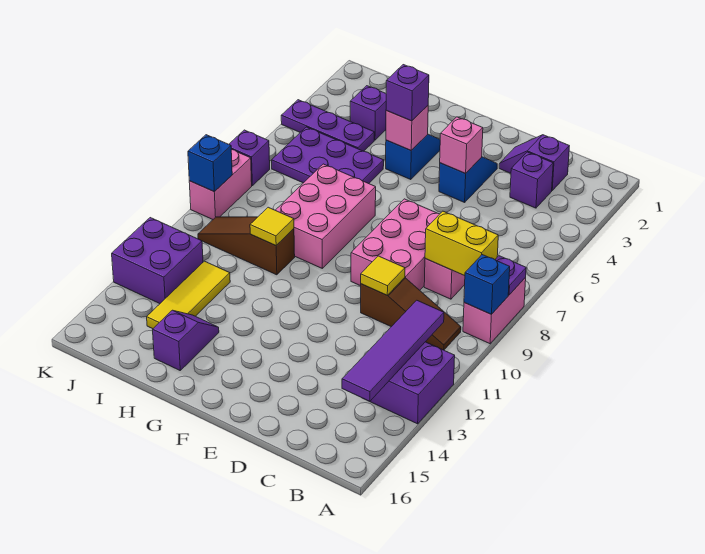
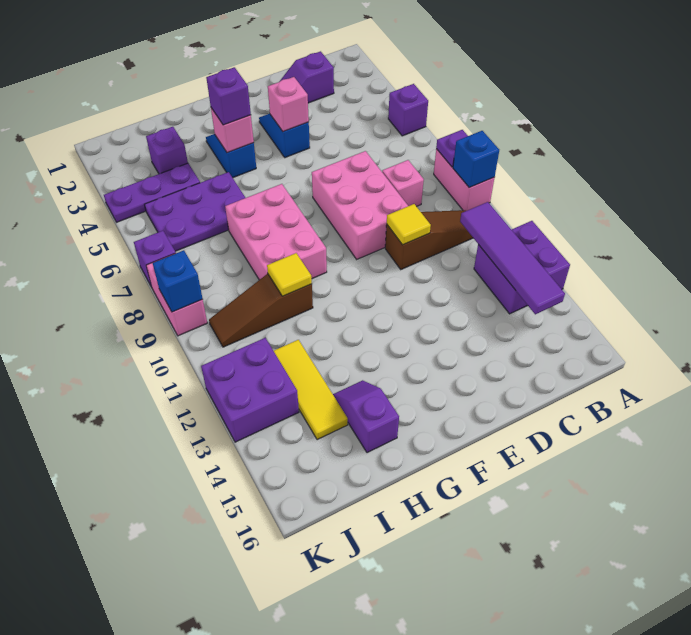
yellow 1x2 brick [425,211,498,276] -> none
purple 1x1 brick [510,152,553,208] -> purple 1x1 brick moved to [388,84,428,136]

